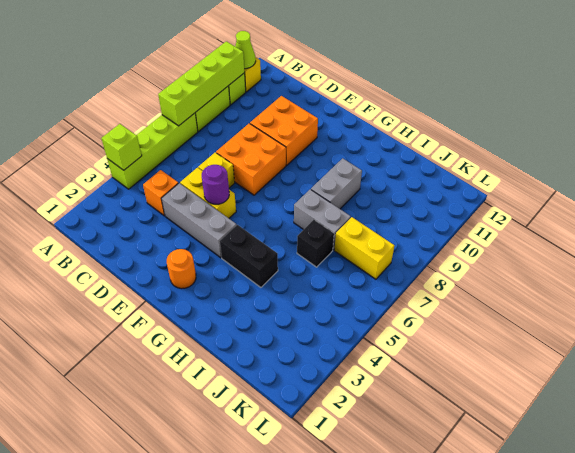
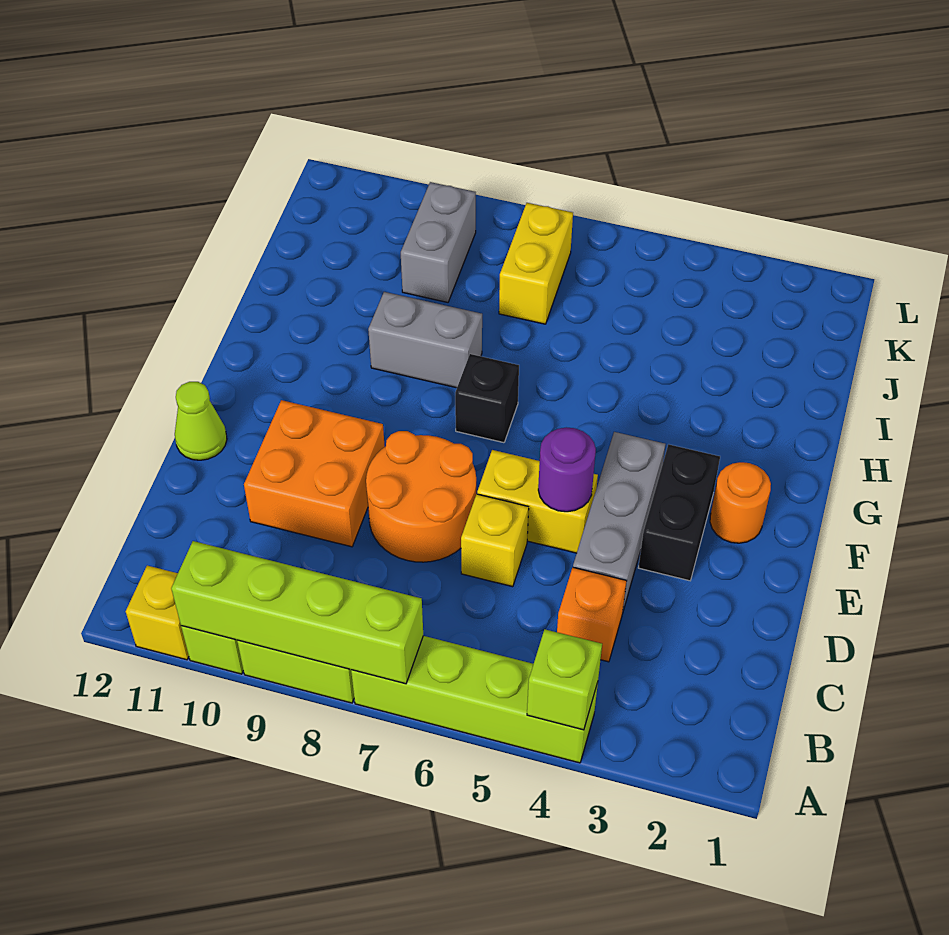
lime 1x1 cone [235,31,256,69] -> lime 1x1 cone moved to [175,382,227,460]
yellow 1x2 brick [180,168,236,218] -> yellow 1x2 brick turned to [477,450,598,553]
orange 2x2 brick [216,123,286,195] -> orange 2x2 round brick [366,431,476,562]
black 1x2 brick [220,225,278,287] -> black 1x2 brick moved to [638,444,720,581]
grey 1x2 brick [294,189,351,250] -> grey 1x2 brick moved to [401,182,476,302]
black 1x1 brick [297,220,334,267] -> black 1x1 brick moved to [455,354,519,443]

